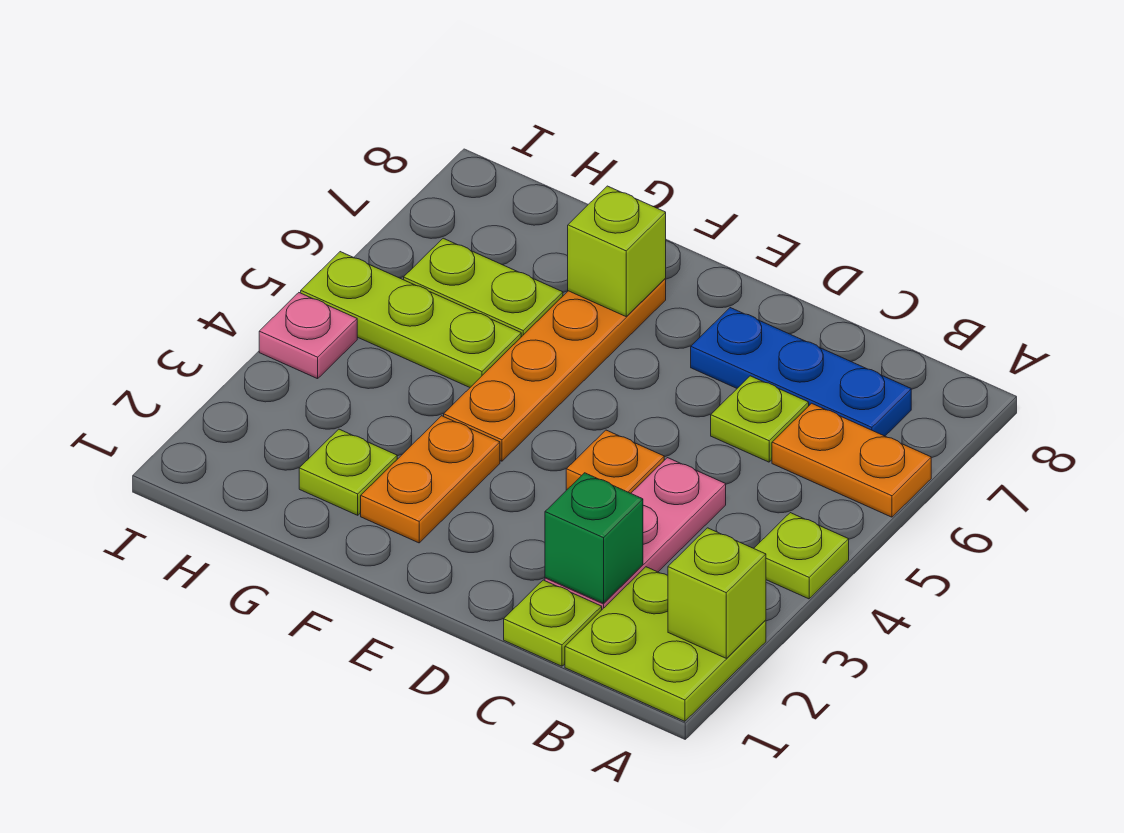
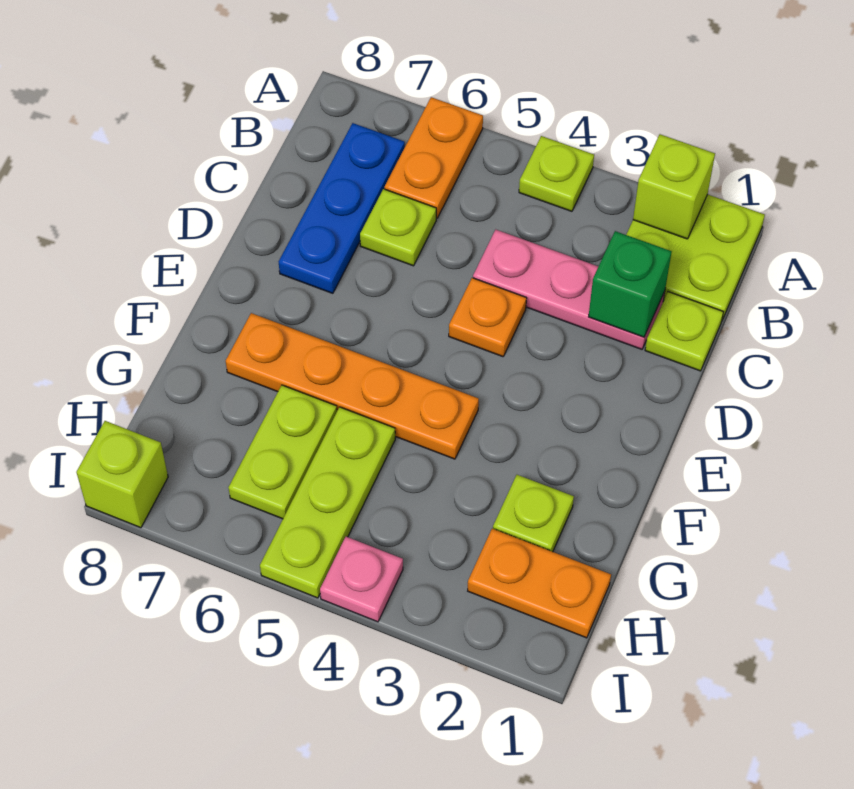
orange 1x2 plate [361,416,500,543] -> orange 1x2 plate moved to [468,529,611,638]
lime 1x1 brick [568,186,666,316] -> lime 1x1 brick moved to [76,421,168,528]

